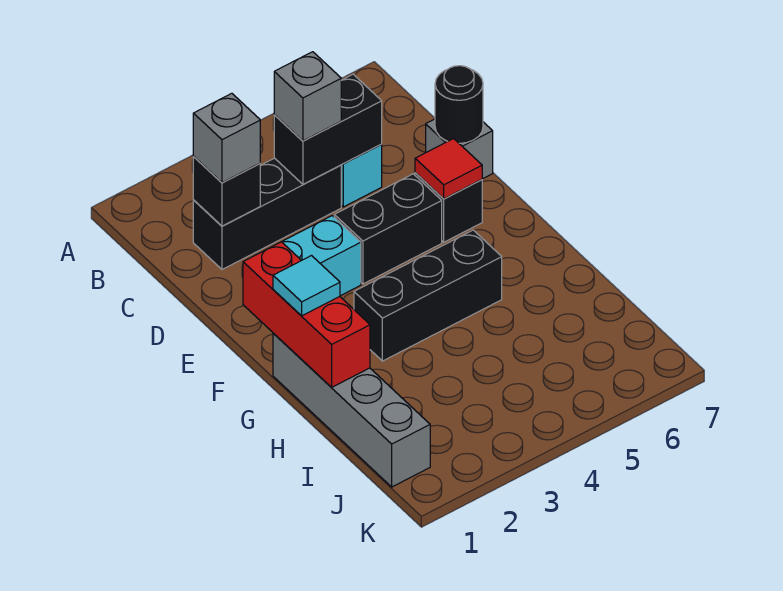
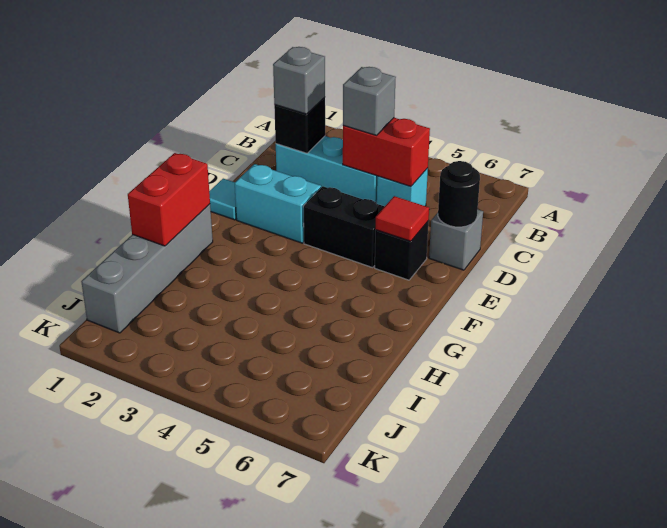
black 1x3 brick [193,158,341,269] -> cyan 1x3 brick [276,136,377,203]
black 1x2 brick [274,74,382,184] -> red 1x2 brick [343,118,430,186]
red 1x3 brick [243,242,370,387] -> red 1x2 brick [128,153,210,246]
cyan 1x1 tile [273,256,340,316] -> cyan 1x1 tile moved to [209,179,237,220]
black 1x3 brick [354,230,502,361] -> none

